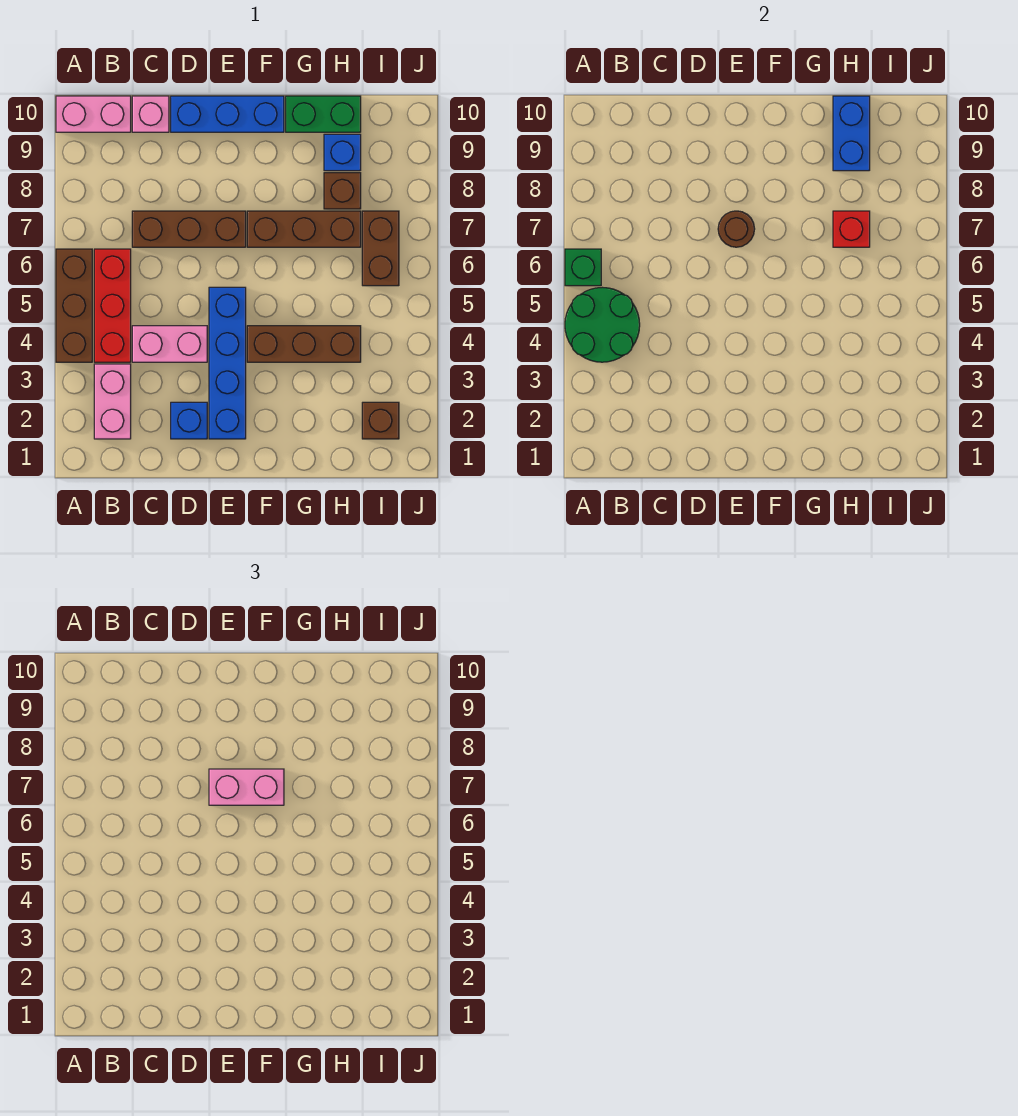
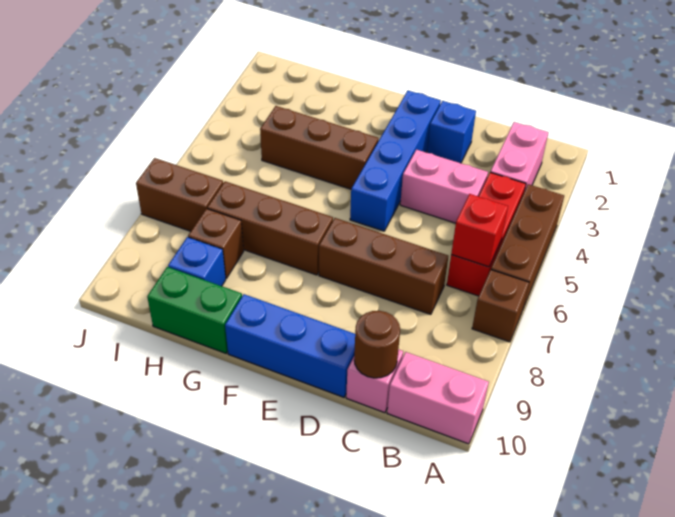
green 2x2 round brick [565,287,640,362] -> none
green 1x1 brick [565,249,601,286] -> none
brown 1x1 round brick [718,211,755,247] -> brown 1x1 round brick moved to [354,311,400,378]
pink 1x2 brick [209,769,284,805] -> none
red 1x1 brick [833,211,870,247] -> red 1x1 brick moved to [451,194,508,267]
blue 1x2 brick [833,96,870,171] -> none
brown 1x1 brick [362,402,399,439] -> brown 1x1 brick moved to [472,270,529,342]
brown 1x2 brick [362,211,399,286] -> brown 1x2 brick turned to [136,158,223,231]

